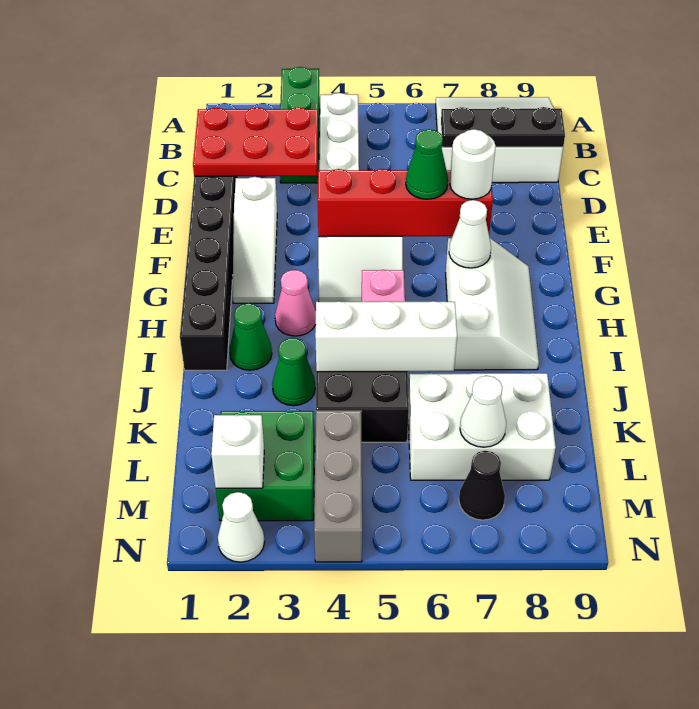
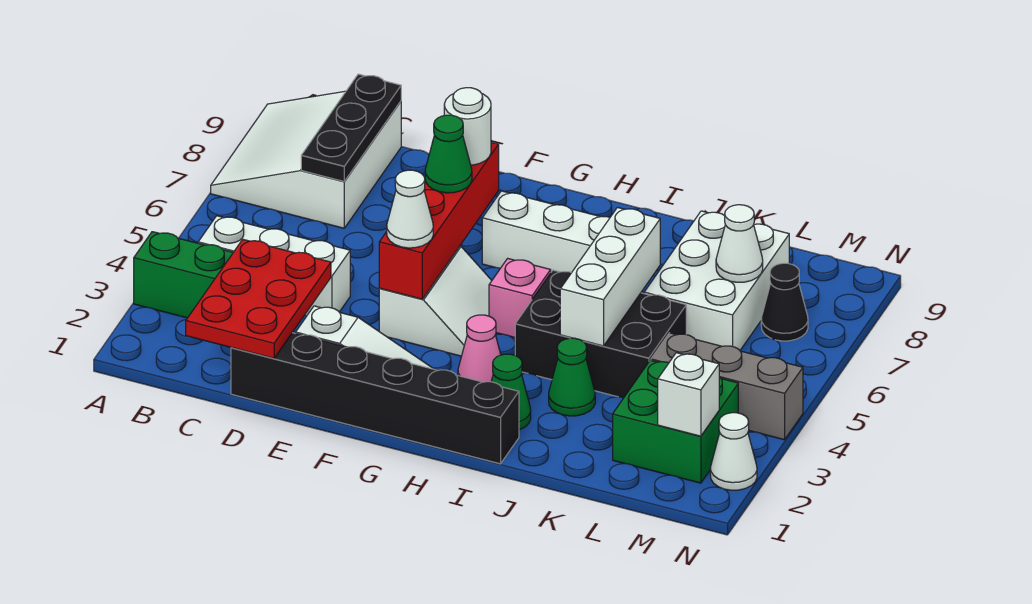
white 1x1 cone [449,200,491,268] -> white 1x1 cone moved to [387,170,433,248]

